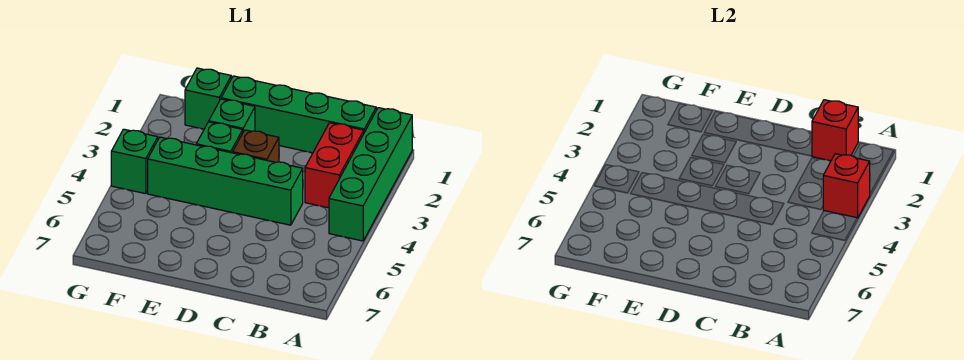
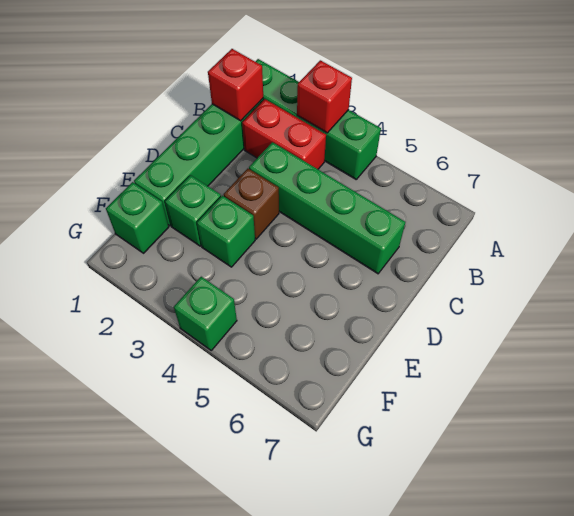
green 1x4 brick [148,137,303,225] -> green 1x4 brick turned to [249,142,405,274]

